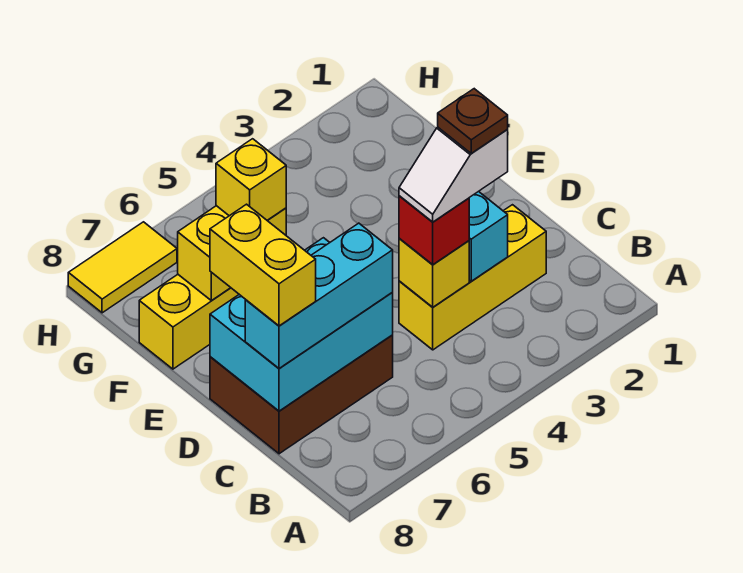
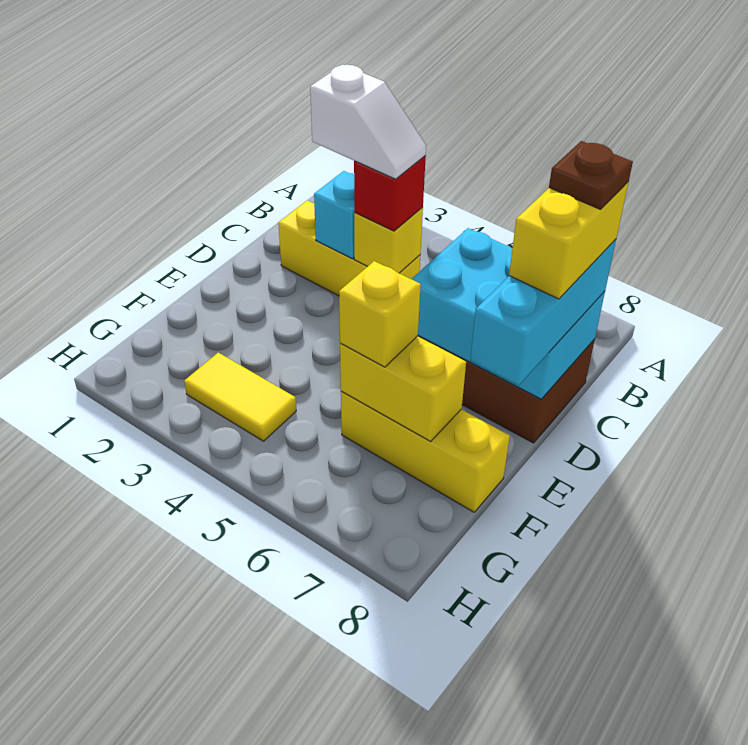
brown 1x1 plate [438,89,508,154] -> brown 1x1 plate moved to [549,141,633,209]
cyan 1x3 brick [245,223,393,368] -> cyan 1x3 brick turned to [470,239,616,385]
yellow 1x2 tile [68,222,177,313] -> yellow 1x2 tile moved to [184,352,296,441]

